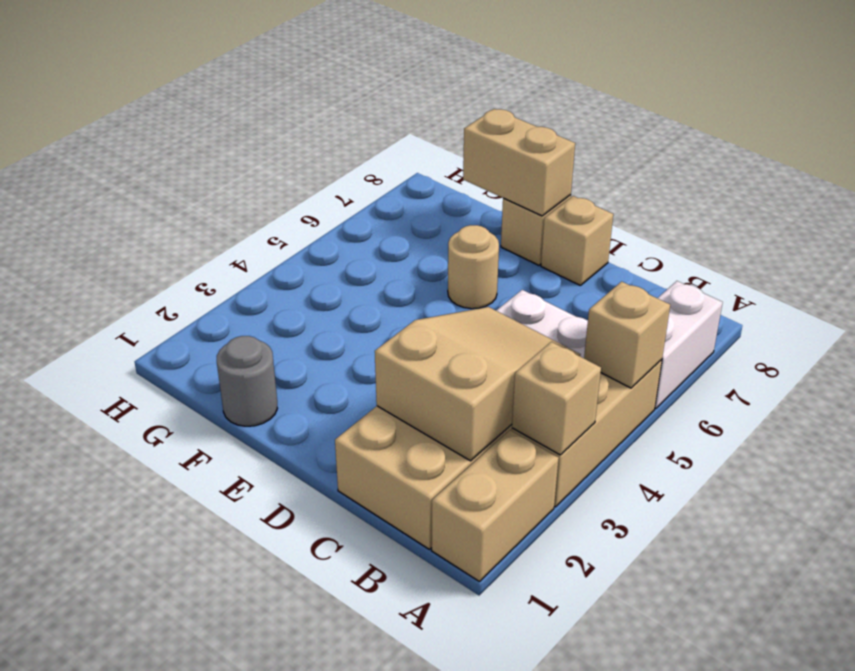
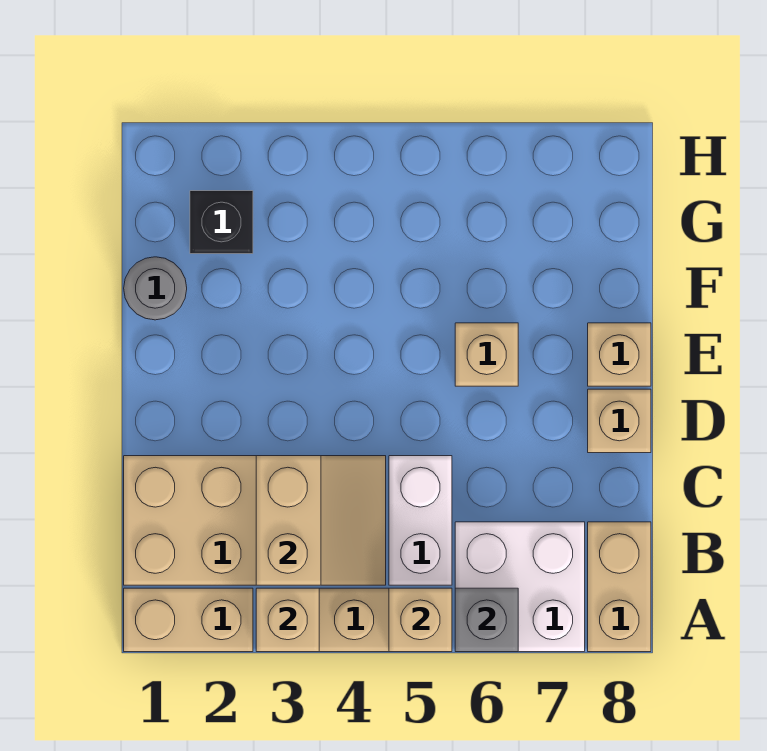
white 1x2 brick [655,281,723,409] -> white 2x2 brick [455,522,585,652]
none -> grey 1x1 brick [455,588,518,652]
tan 2x3 slope [375,307,581,461] -> tan 2x2 slope [256,456,386,585]
tan 1x1 round brick [448,225,499,309] -> tan 1x1 brick [455,323,518,386]
tan 1x2 brick [463,109,575,216] -> tan 1x2 brick moved to [588,522,651,652]
none -> black 1x1 brick [190,191,253,254]

